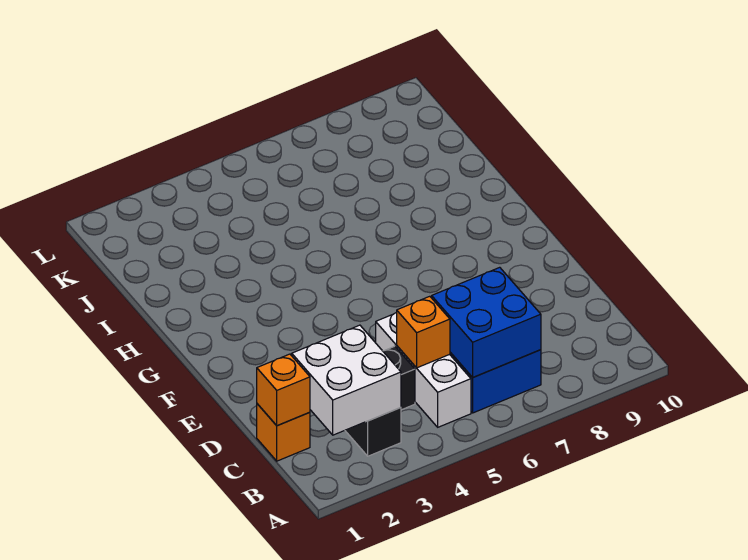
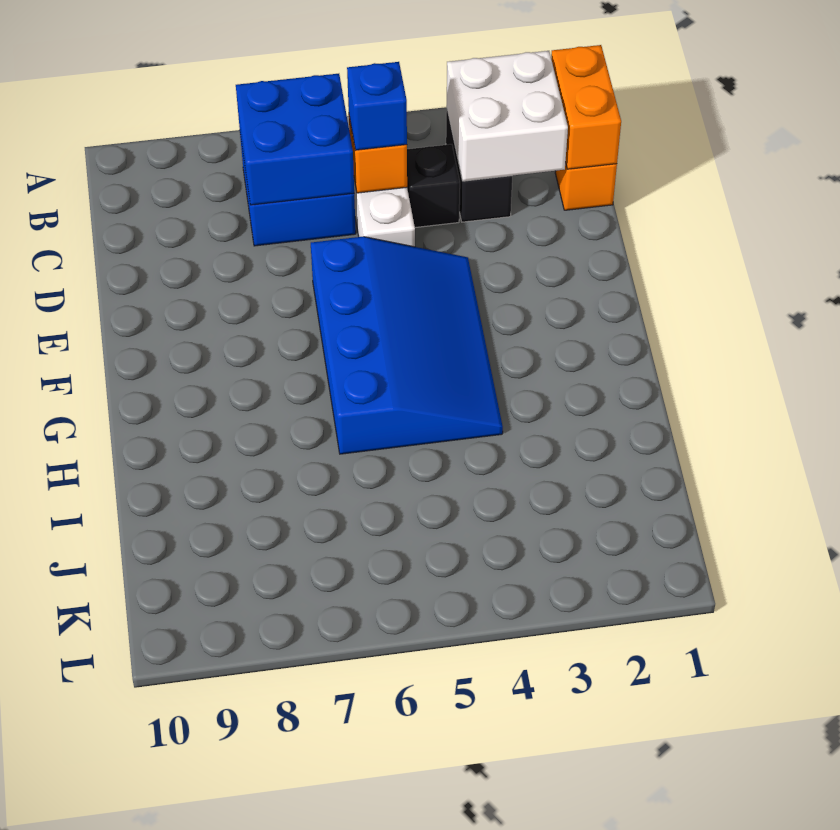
orange 1x1 brick [257,354,310,426] -> orange 1x2 brick [551,45,621,169]
none -> blue 1x1 brick [347,62,407,150]
none -> blue 3x4 slope [311,237,503,454]

